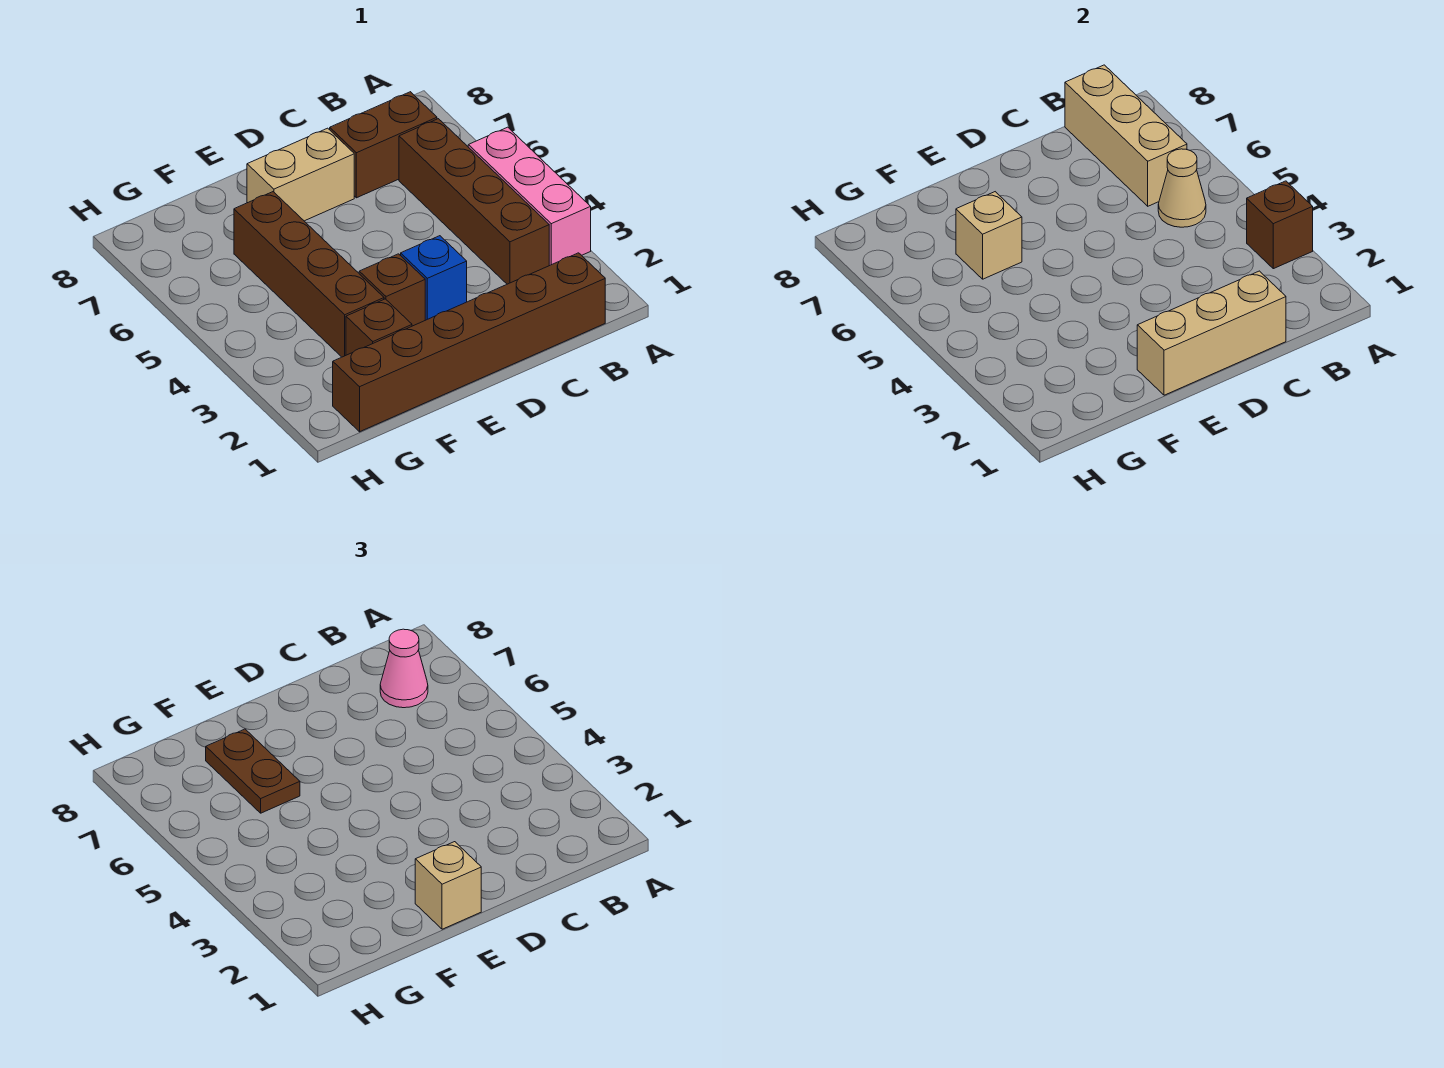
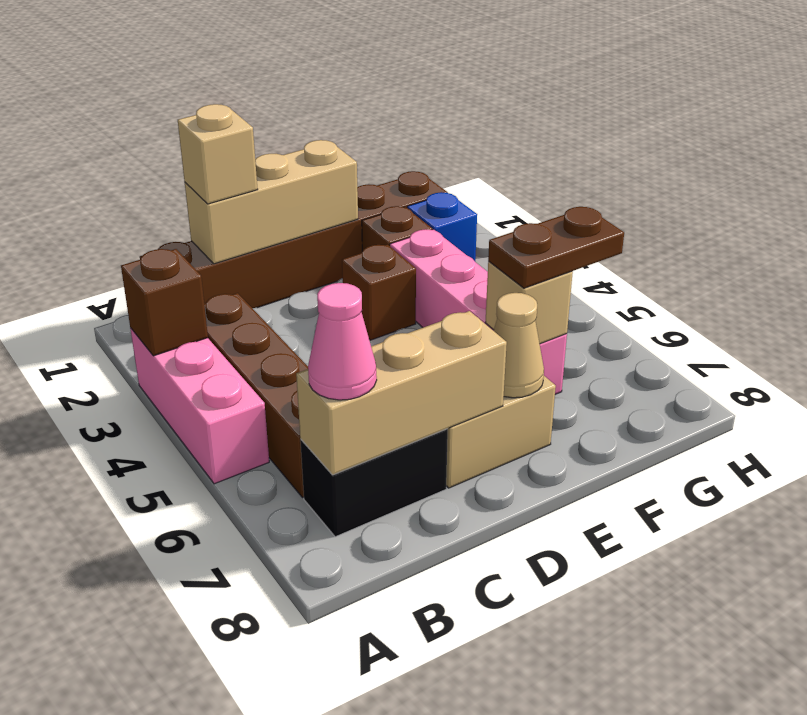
tan 1x1 cone [1158,149,1206,227] -> tan 1x1 cone moved to [493,293,544,398]
tan 1x3 brick [1065,65,1187,206] -> tan 1x3 brick turned to [296,311,507,475]
brown 1x2 brick [330,92,437,198] -> black 1x2 brick [300,429,448,537]
blue 1x1 brick [401,236,467,320] -> blue 1x1 brick moved to [407,192,477,261]
tan 1x1 brick [415,842,481,929] -> tan 1x1 brick moved to [178,104,258,204]
brown 1x4 brick [234,192,384,357] -> pink 1x4 brick [390,229,567,394]
brown 1x2 plate [206,729,300,813] -> brown 1x2 plate turned to [488,207,624,288]

